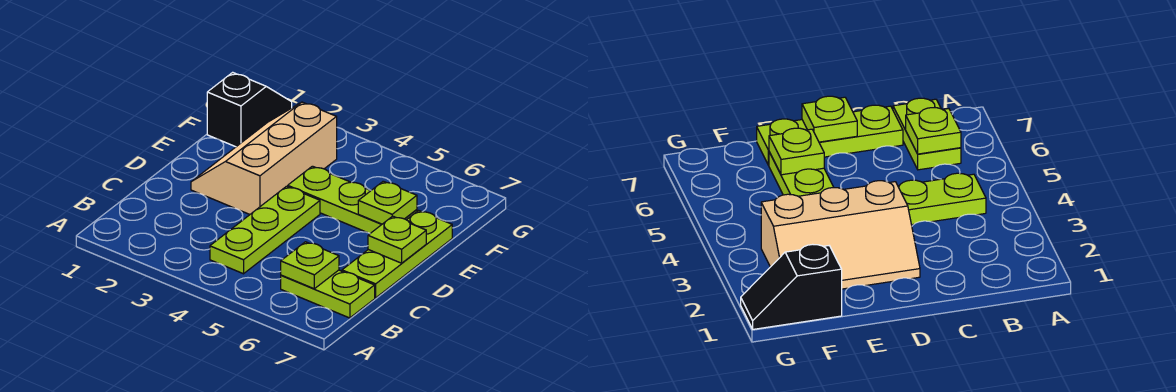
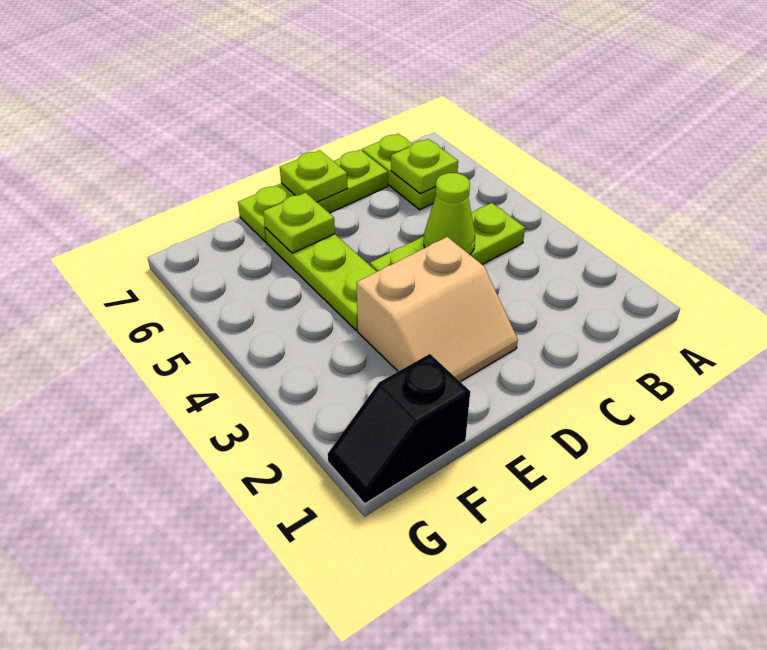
none -> lime 1x1 cone [424,173,475,255]
tan 2x3 slope [191,102,337,214] -> tan 2x2 slope [356,237,518,382]

